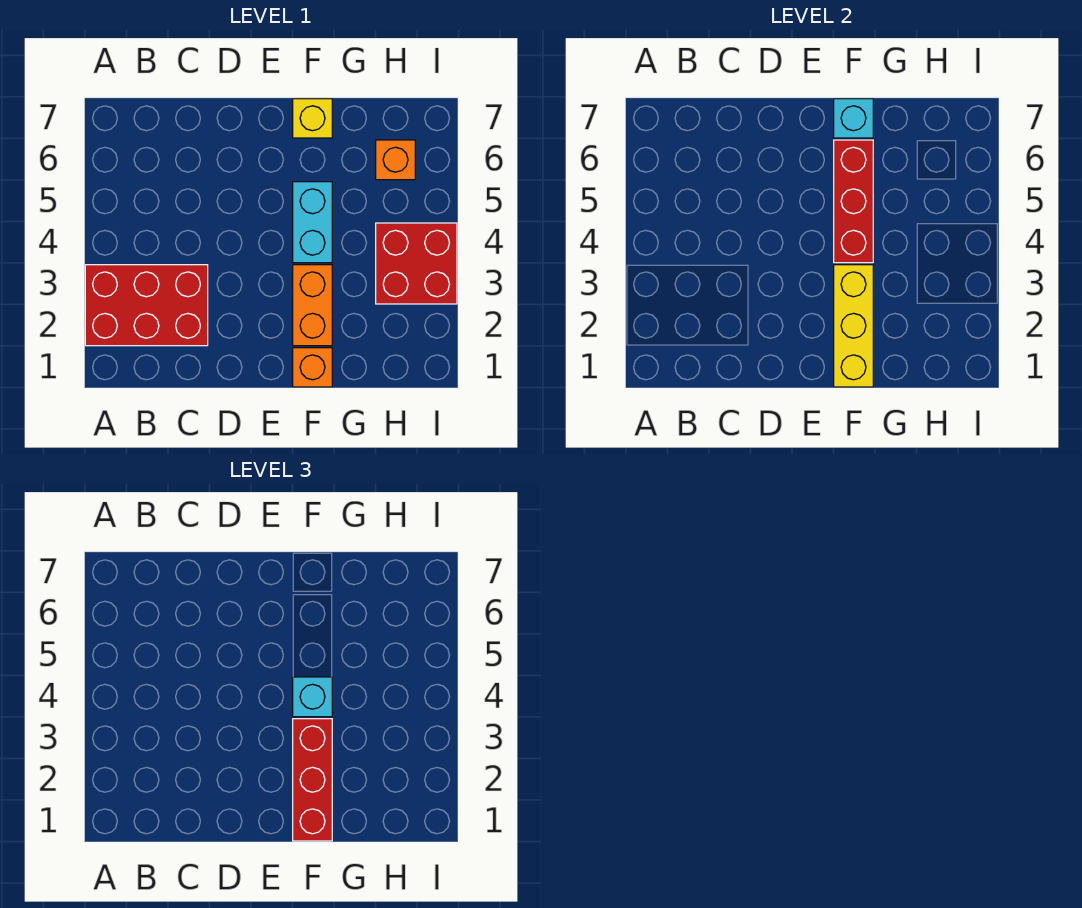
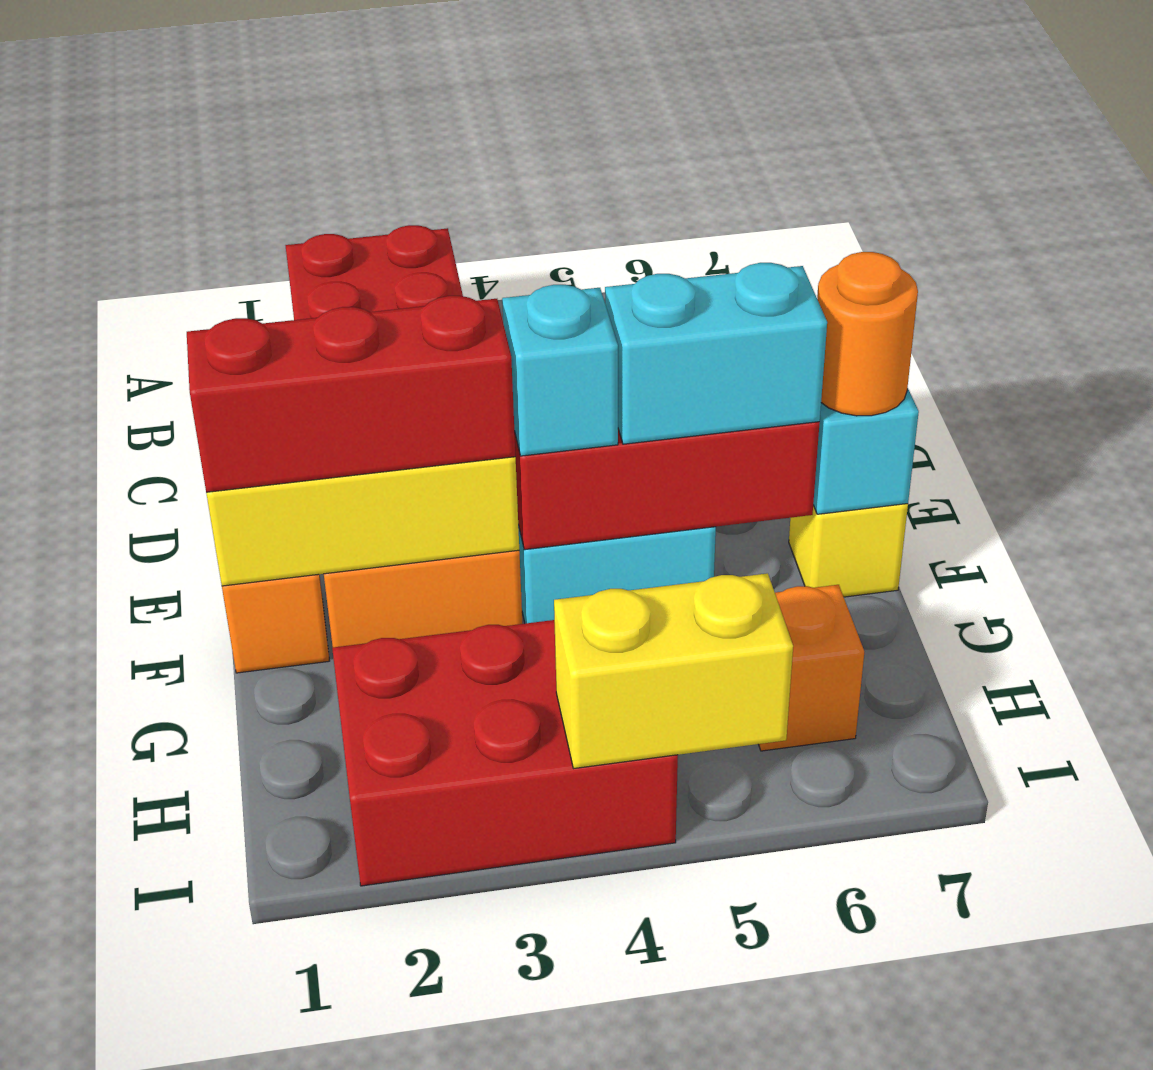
none -> cyan 1x2 brick [605,263,827,444]
none -> orange 1x1 round brick [817,252,918,416]
red 2x2 brick [376,223,457,304] -> red 2x3 brick [332,620,678,886]
none -> yellow 1x2 brick [554,573,793,768]

